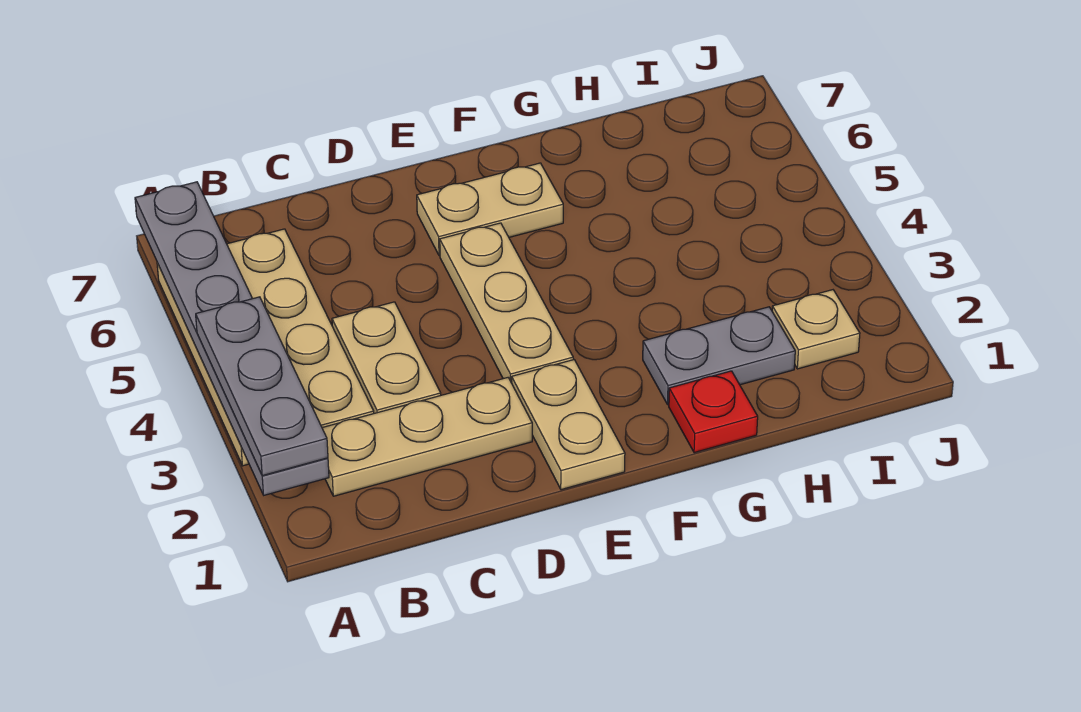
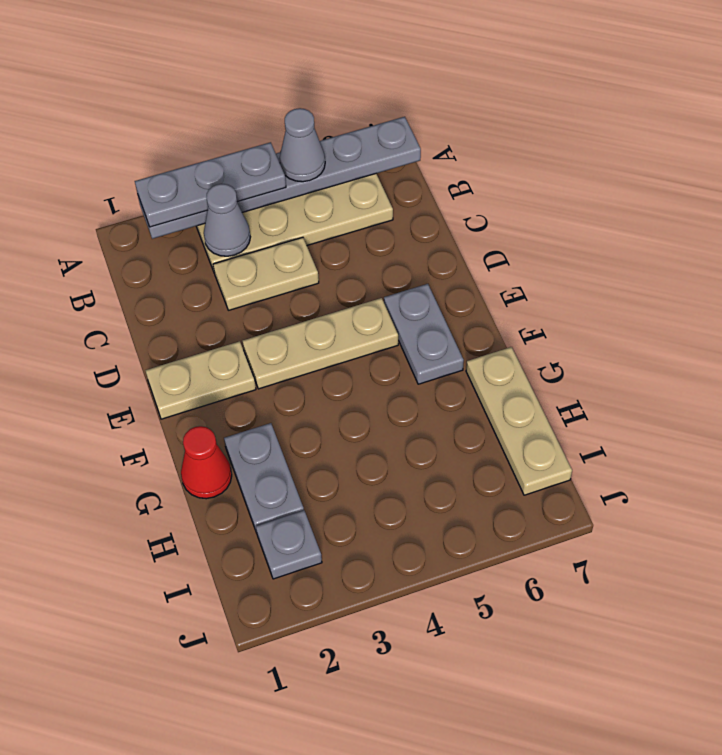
none -> grey 1x1 cone [279,108,325,182]
tan 1x3 plate [322,378,532,496] -> tan 1x3 plate moved to [466,347,572,495]
none -> grey 1x1 cone [204,184,250,256]
tan 1x2 plate [417,163,563,256] -> grey 1x2 plate [384,284,464,384]
red 1x1 plate [669,371,758,453] -> red 1x1 cone [181,426,232,499]
tan 1x1 plate [772,290,860,369] -> grey 1x1 plate [256,510,322,579]

